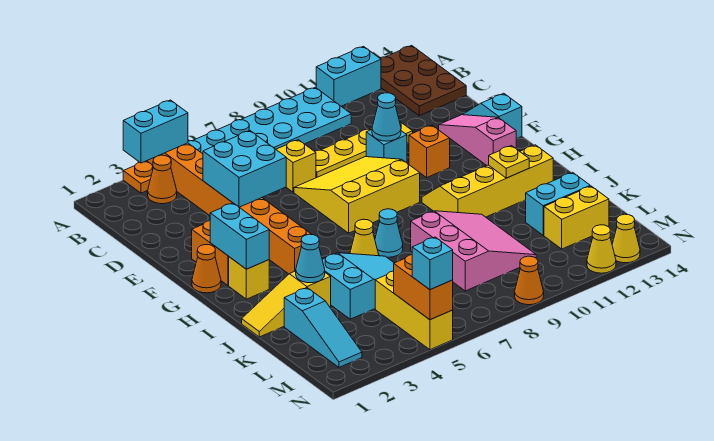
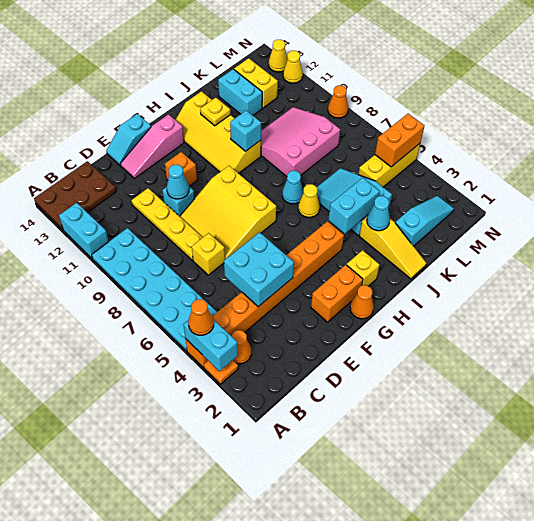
none -> orange 1x1 cone [188,299,214,335]
cyan 1x2 brick [210,203,269,269] -> cyan 1x2 brick moved to [328,178,380,234]
cyan 1x1 brick [412,237,453,290] -> cyan 1x1 brick moved to [230,110,261,151]

